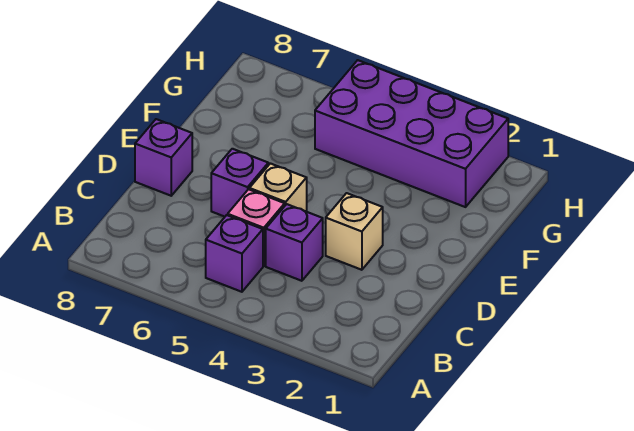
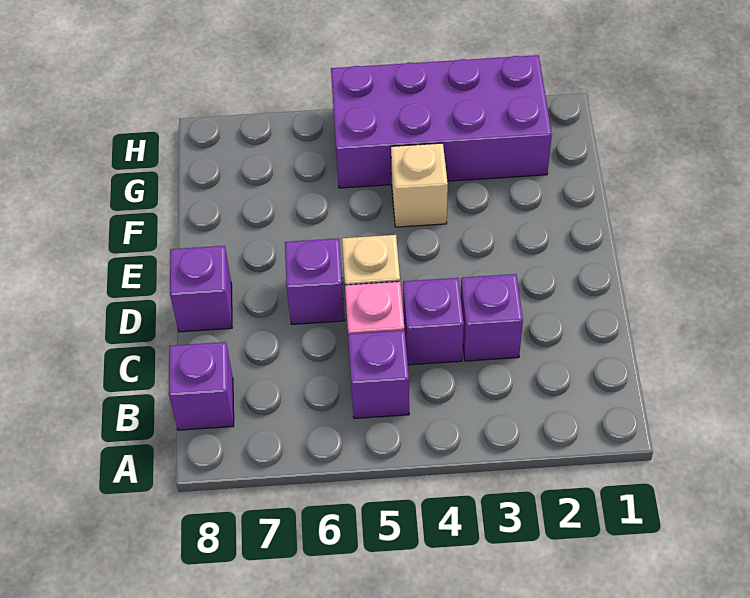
none -> purple 1x1 brick [169,342,234,430]
none -> purple 1x1 brick [460,274,523,361]
tan 1x1 brick [326,193,383,270] -> tan 1x1 brick moved to [391,143,448,227]

